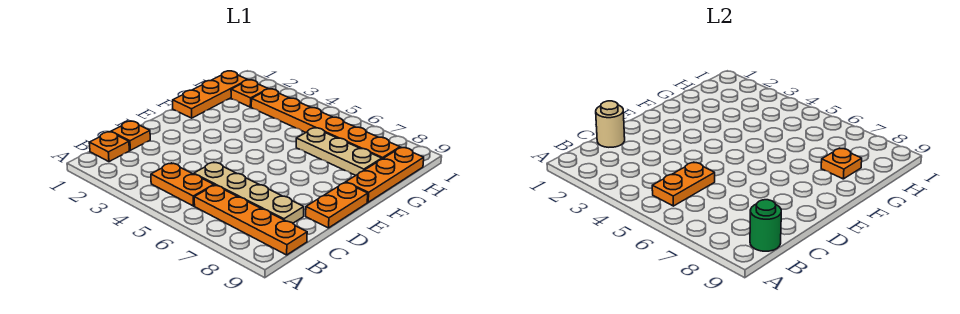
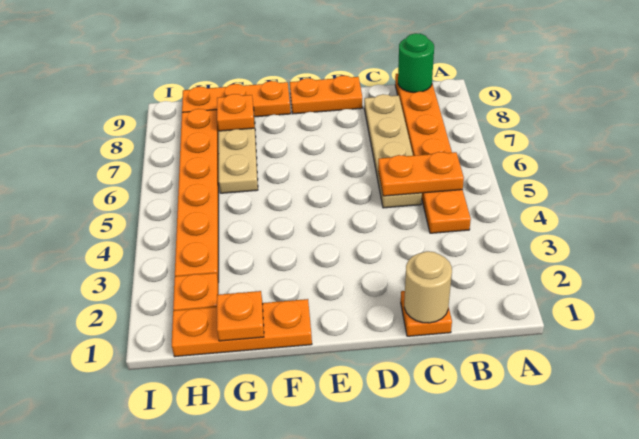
orange 1x1 plate [89,132,129,162] -> orange 1x1 plate moved to [217,291,264,341]

